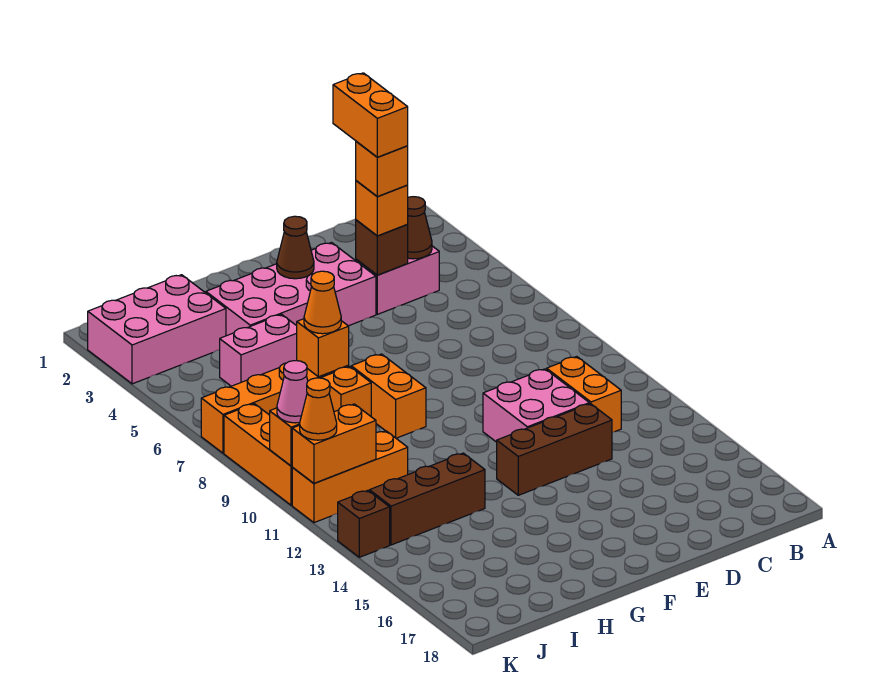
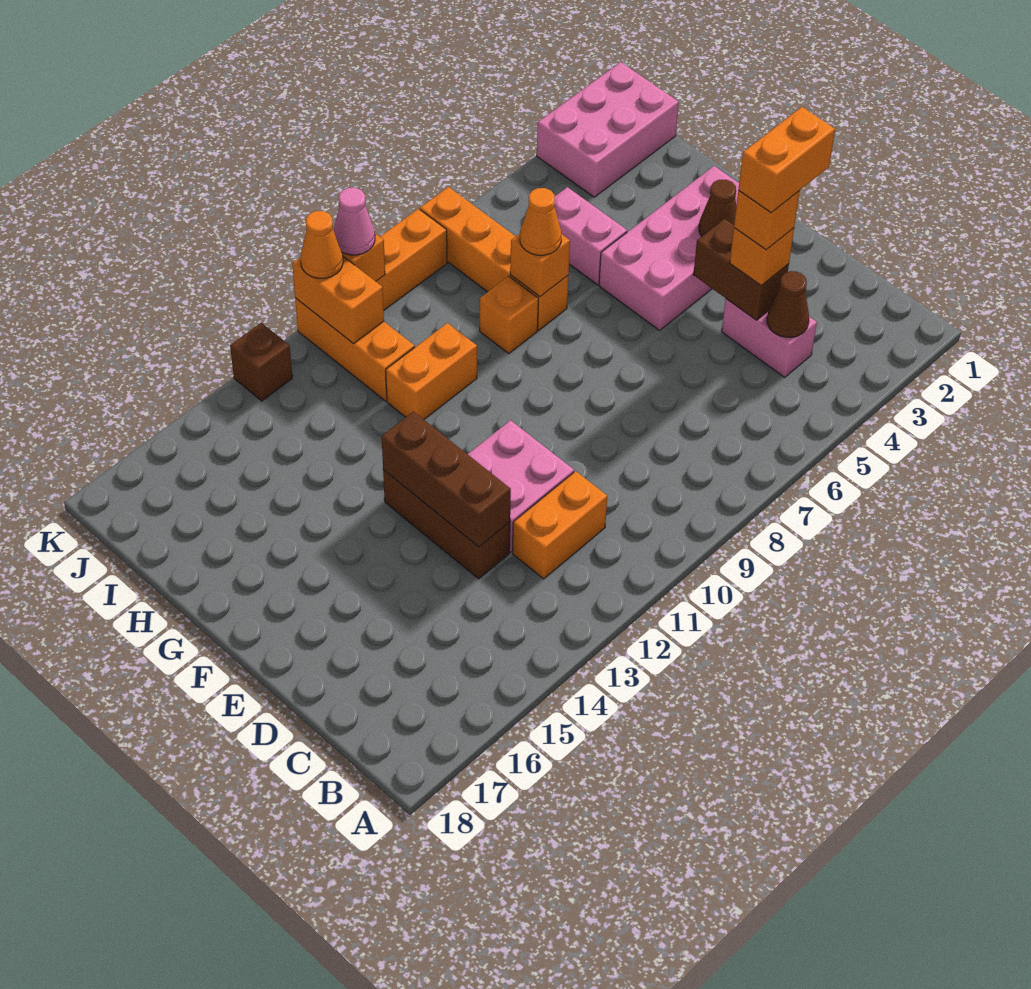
brown 1x1 brick [356,220,408,275] -> brown 1x2 brick [693,219,789,320]
pink 2x4 brick [206,243,376,336] -> pink 2x4 brick turned to [599,166,739,330]
orange 1x2 brick [351,354,426,438] -> orange 1x2 brick moved to [386,323,477,419]
brown 1x3 brick [369,453,485,545] -> brown 1x3 brick moved to [382,411,511,547]
pink 2x3 brick [88,275,226,384] -> pink 2x3 brick turned to [537,62,679,197]

